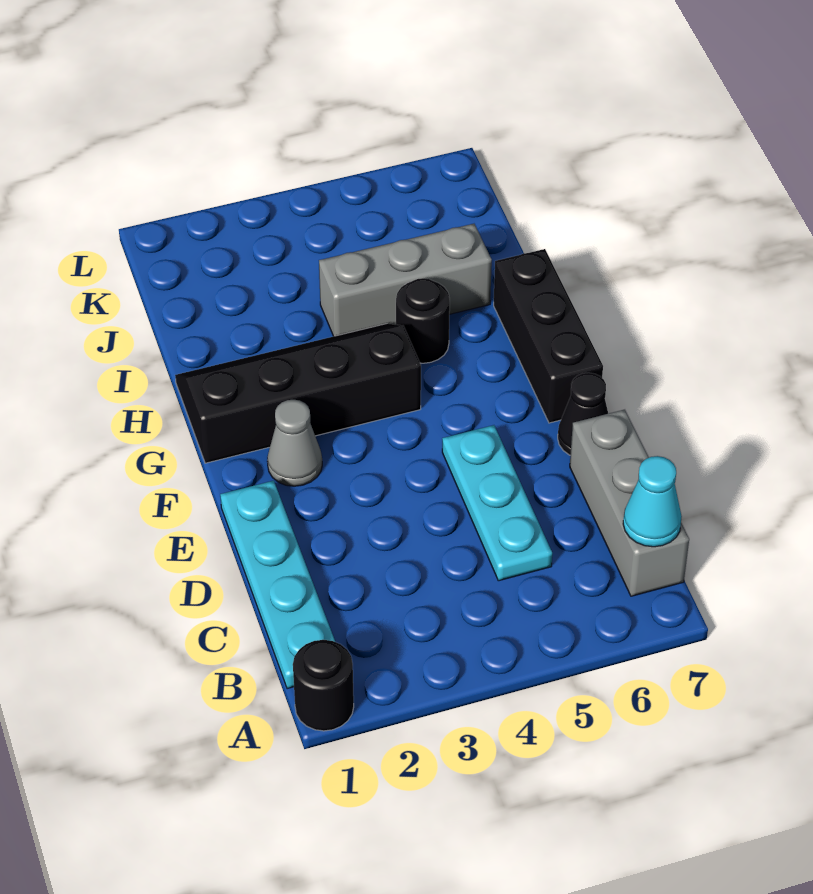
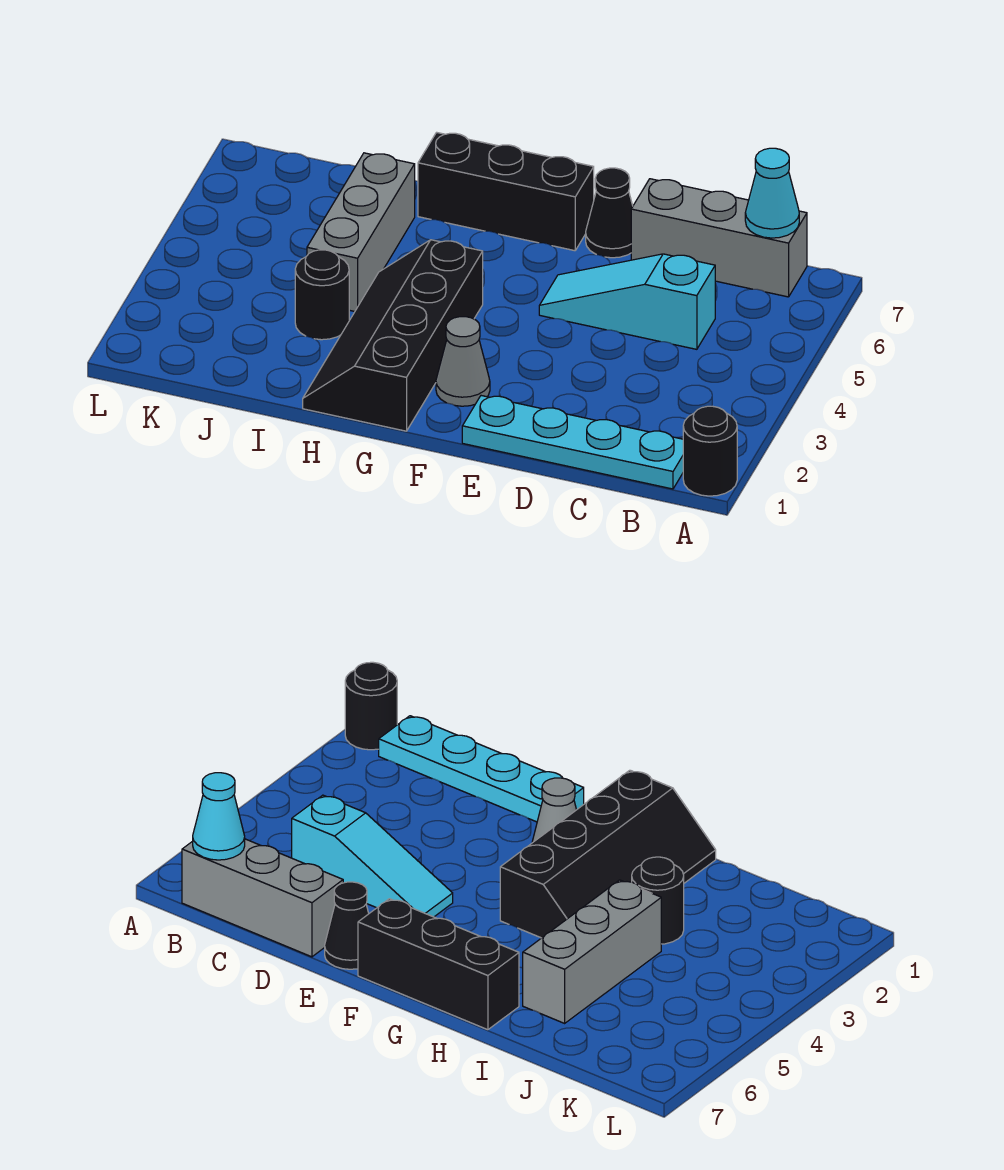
cyan 1x3 plate [442,425,552,581] -> cyan 1x3 slope [539,254,715,349]
black 1x1 round brick [396,278,450,363] -> black 1x1 round brick moved to [295,250,349,340]

